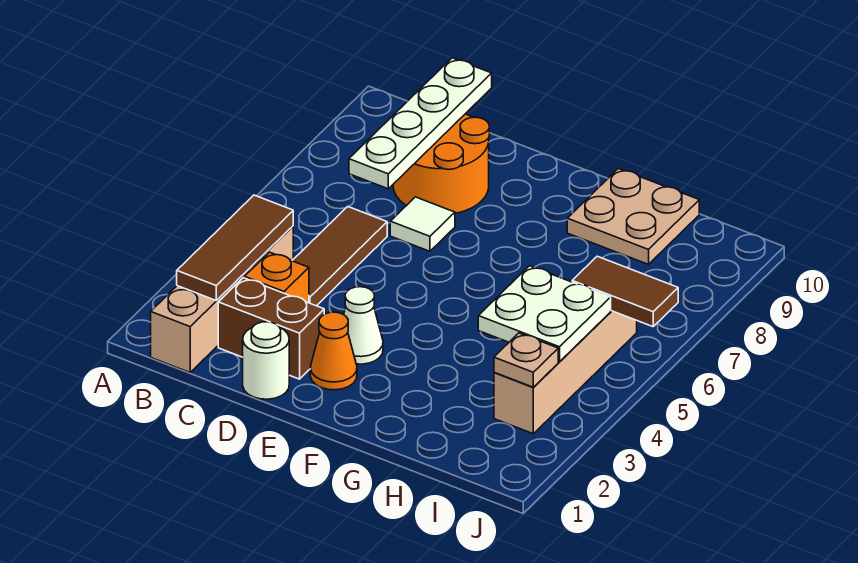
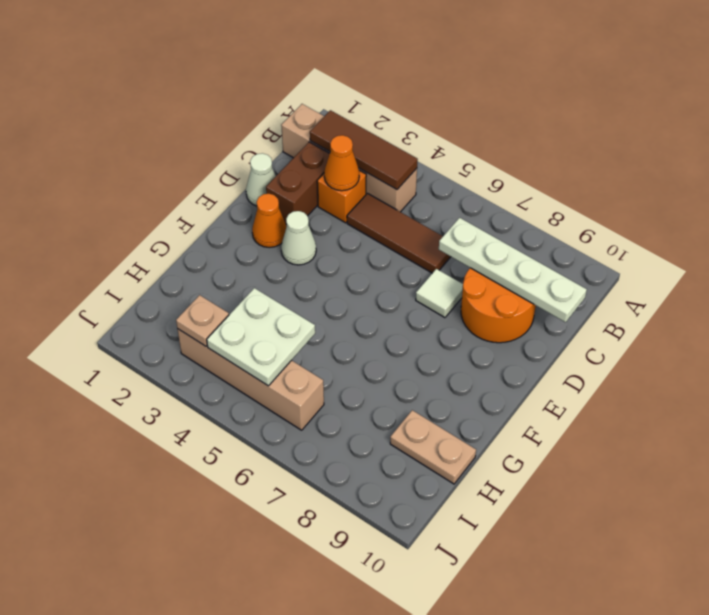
none -> orange 1x1 cone [324,135,359,191]
white 1x1 round brick [243,322,289,399] -> white 1x1 cone [246,153,276,206]
tan 2x2 plate [567,169,699,264] -> tan 1x2 plate [390,410,476,484]
brown 1x2 tile [572,256,678,327] -> none

